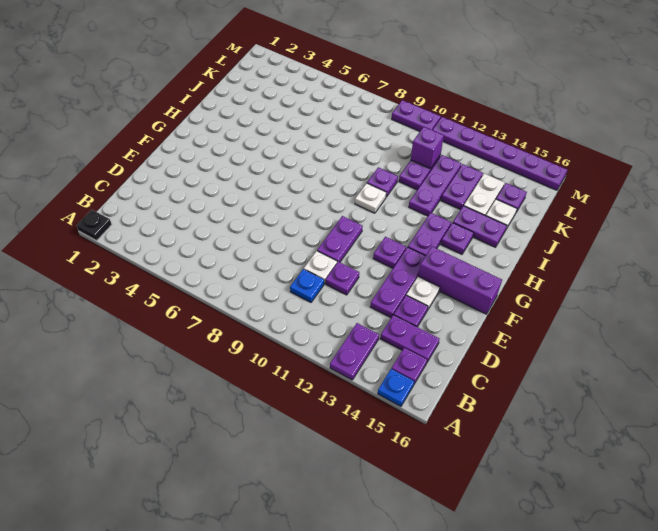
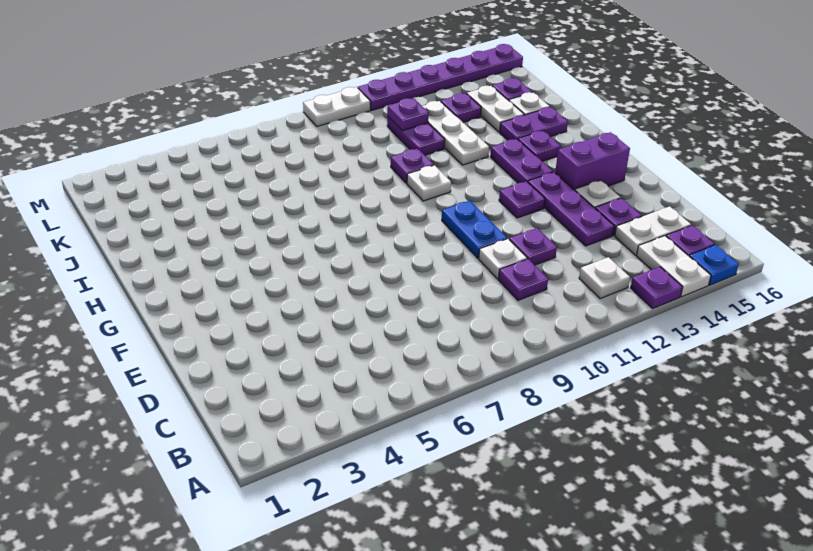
black 1x1 plate [77,210,112,241] -> none
purple 1x2 plate [330,323,379,380] -> purple 1x1 plate [631,267,682,308]
none -> white 1x2 plate [637,236,711,297]
none -> white 1x1 plate [579,257,630,299]
blue 1x1 plate [290,269,324,302] -> purple 1x1 plate [498,259,548,300]
purple 1x2 plate [380,315,439,362] -> white 1x2 plate [615,206,691,255]
purple 1x2 plate [317,216,363,262] -> blue 1x2 plate [442,201,507,258]
purple 1x3 brick [419,247,502,314] -> purple 1x2 brick [555,132,630,190]
purple 1x3 plate [409,155,462,216] -> white 1x3 plate [422,101,489,165]
purple 1x2 plate [441,164,483,210] -> purple 1x1 plate [441,93,481,122]
purple 1x1 brick [411,127,444,169] -> purple 1x1 plate [387,98,429,131]
purple 1x2 plate [392,100,441,131] -> white 1x2 plate [303,87,370,126]

